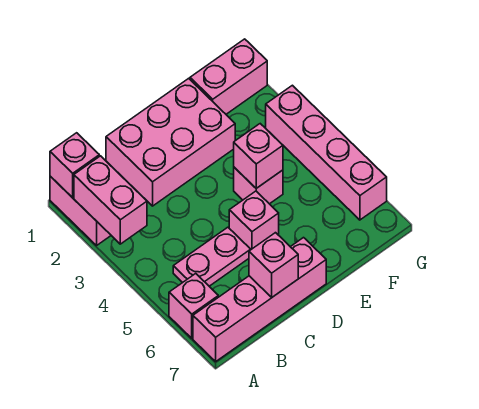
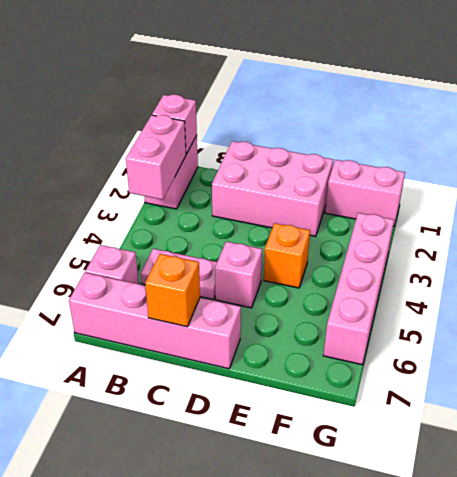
pink 1x1 brick [249,233,298,297] -> orange 1x1 brick [145,254,200,327]
pink 1x1 brick [234,167,283,204] -> orange 1x1 brick [264,223,310,288]
pink 1x1 brick [234,124,283,188] -> none

